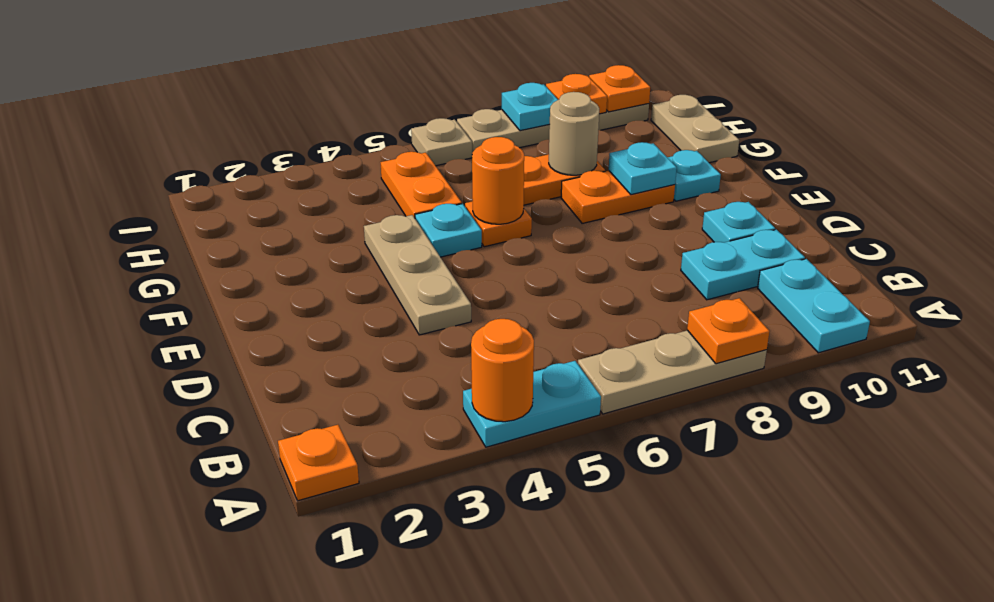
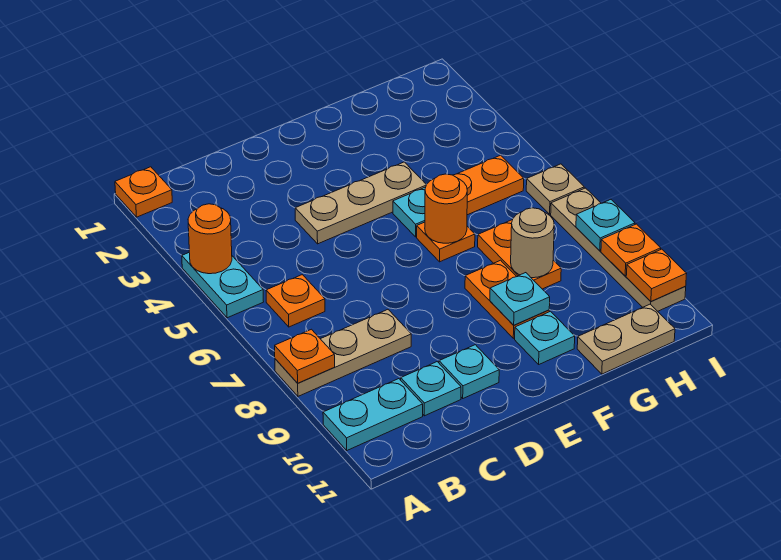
tan 1x3 plate [578,330,767,414] -> tan 1x3 plate turned to [275,310,411,396]
none -> orange 1x1 plate [266,275,325,327]
cyan 1x2 plate [681,230,805,300] -> cyan 1x1 plate [401,362,461,416]

